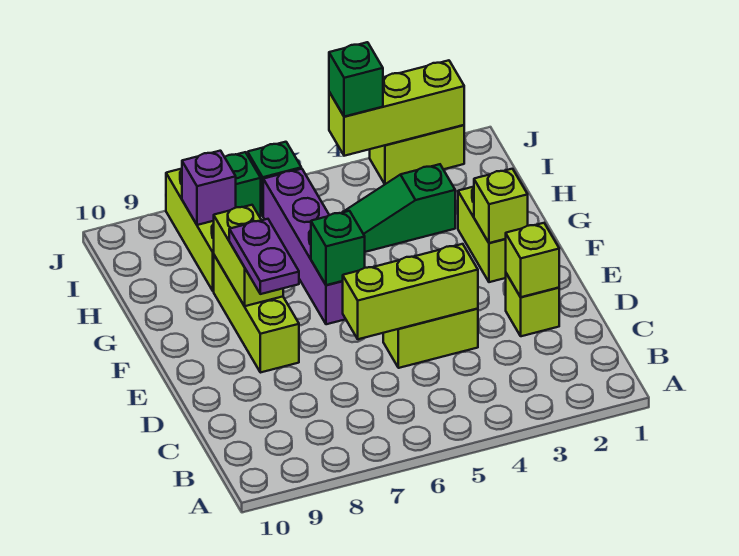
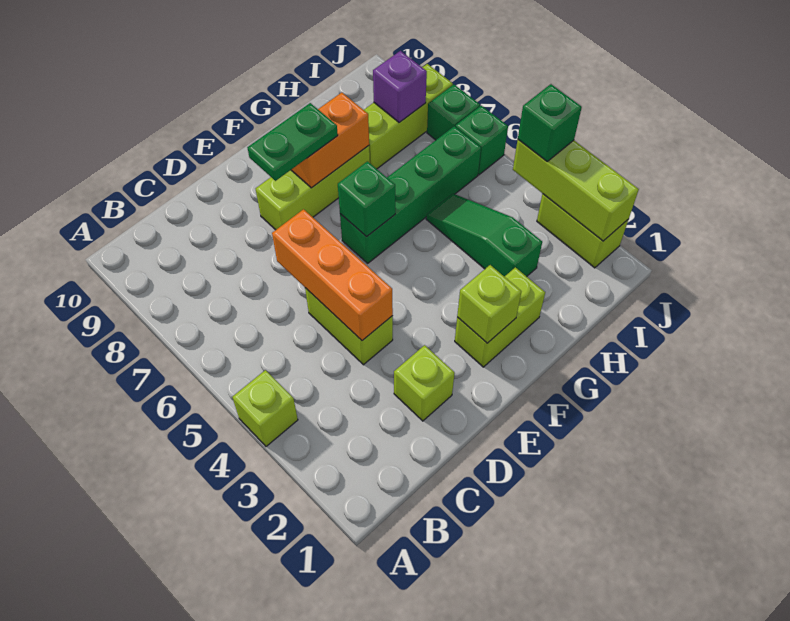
lime 1x1 brick [506,223,559,297] -> lime 1x1 brick moved to [232,370,298,446]
lime 1x3 brick [343,244,478,339] -> orange 1x3 brick [272,209,393,341]
purple 1x2 plate [229,219,299,294] -> green 1x2 plate [247,103,338,181]
purple 1x4 brick [263,169,345,324] -> green 1x4 brick [340,126,481,263]
lime 1x2 brick [214,205,283,306] -> orange 1x2 brick [291,93,369,188]

